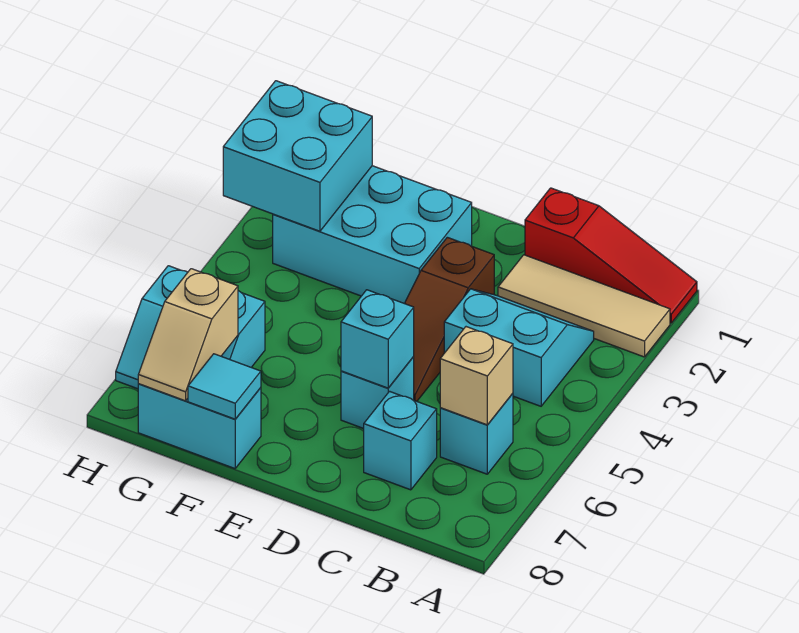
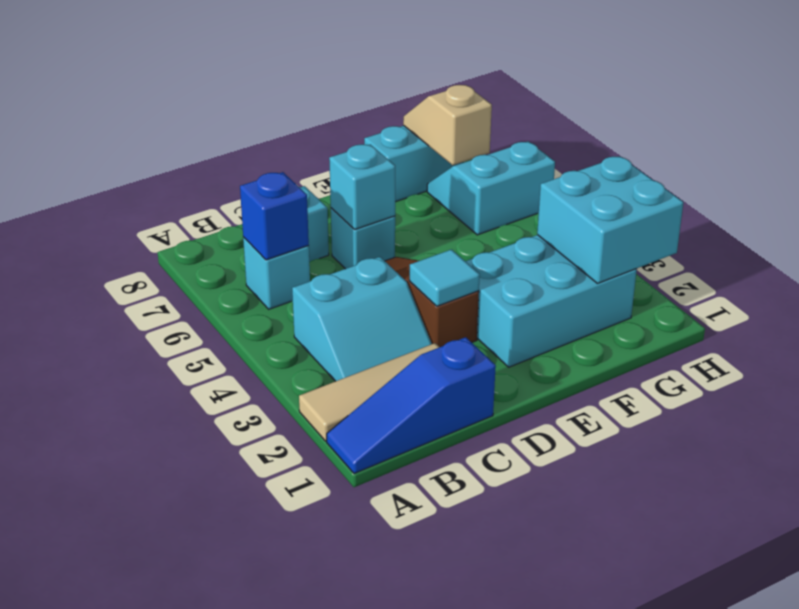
red 1x3 slope [525,188,697,323] -> blue 1x3 slope [327,337,496,474]
tan 1x1 brick [440,327,513,425] -> blue 1x1 brick [240,172,309,260]
cyan 1x1 tile [188,354,261,419] -> cyan 1x1 tile moved to [409,250,480,306]

